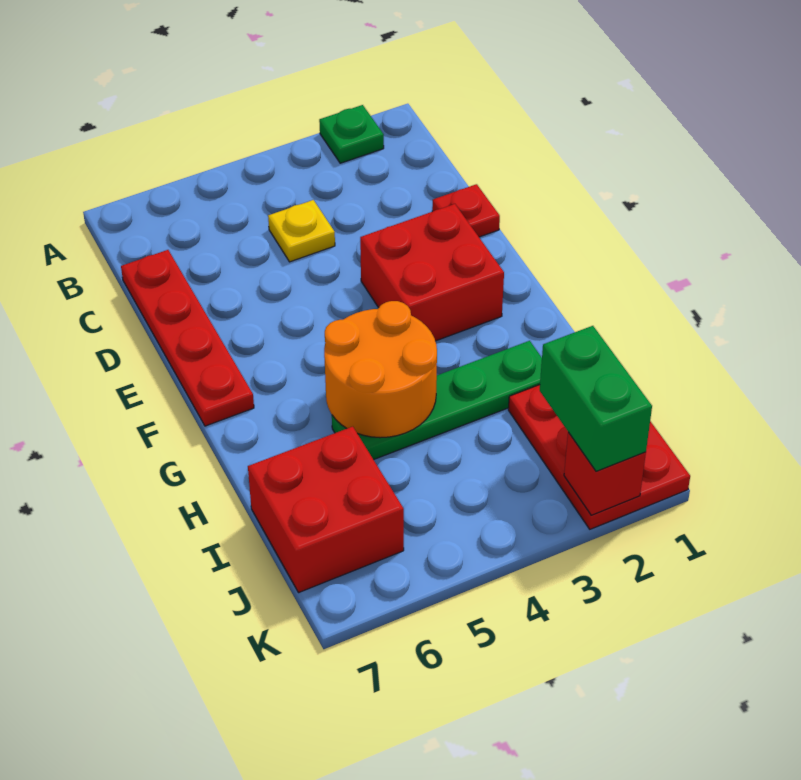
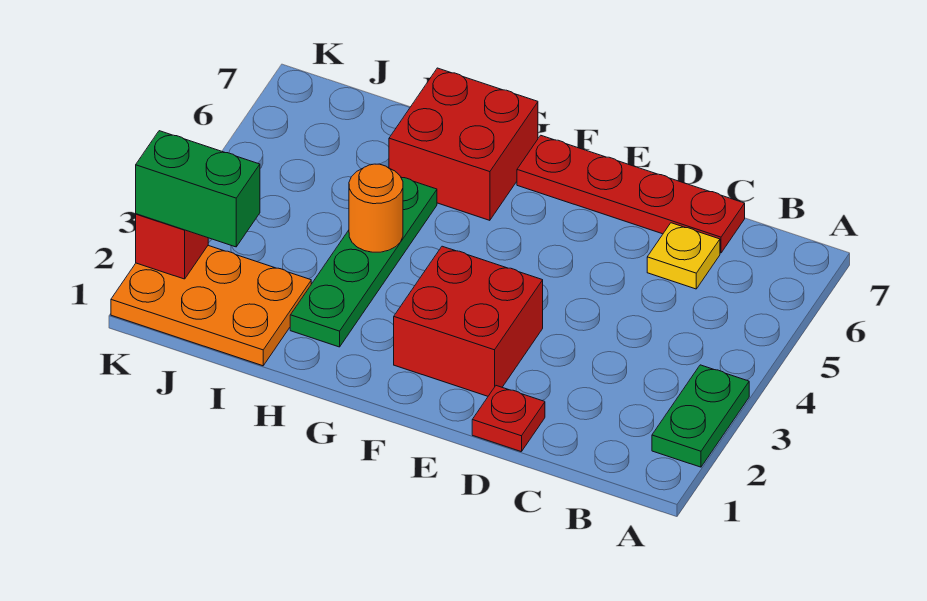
green 1x1 plate [319,105,384,163] -> green 1x2 plate [652,365,749,467]
yellow 1x1 plate [268,200,335,262] -> yellow 1x1 plate moved to [647,223,720,289]
orange 2x2 round brick [324,301,437,438] -> orange 1x1 round brick [349,164,403,252]
red 2x3 plate [508,385,690,529] -> orange 2x3 plate [111,246,311,366]
red 2x2 brick [248,427,404,593] -> red 2x2 brick moved to [389,68,538,220]

